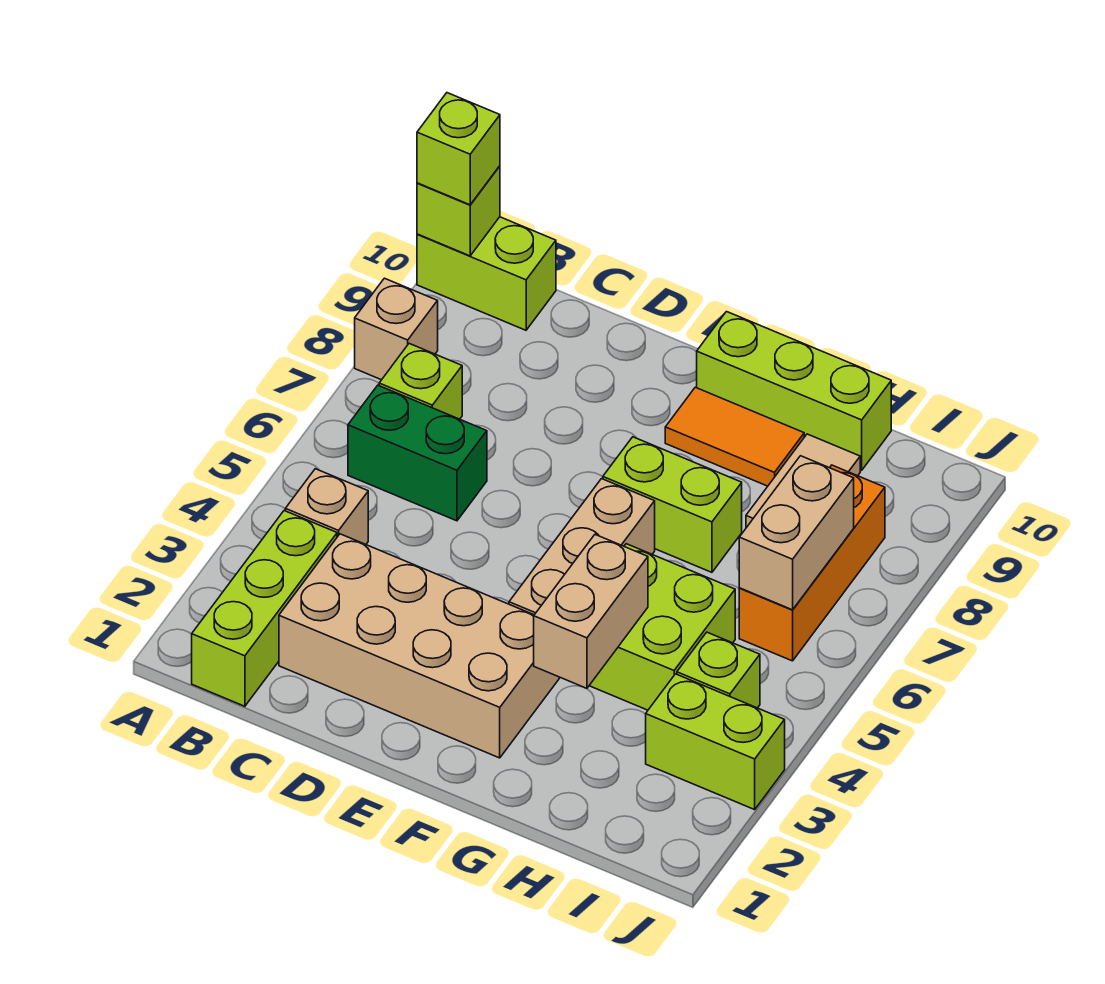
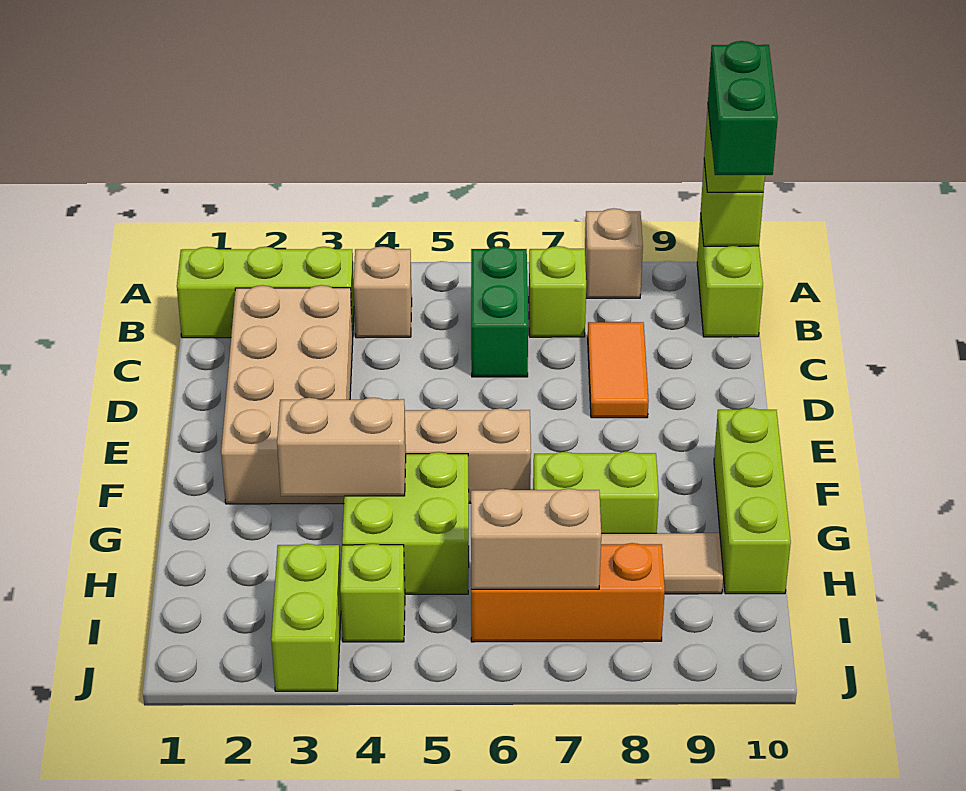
none -> green 1x2 brick [708,41,778,175]
lime 1x2 brick [603,437,742,572] -> lime 1x2 brick turned to [533,452,659,533]
orange 1x2 tile [665,387,804,486] -> orange 1x2 tile moved to [588,322,649,418]

